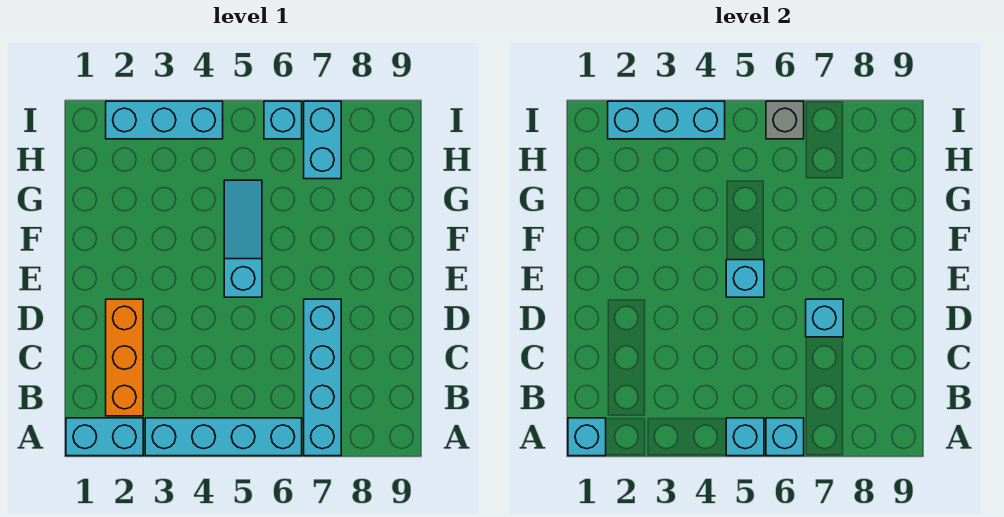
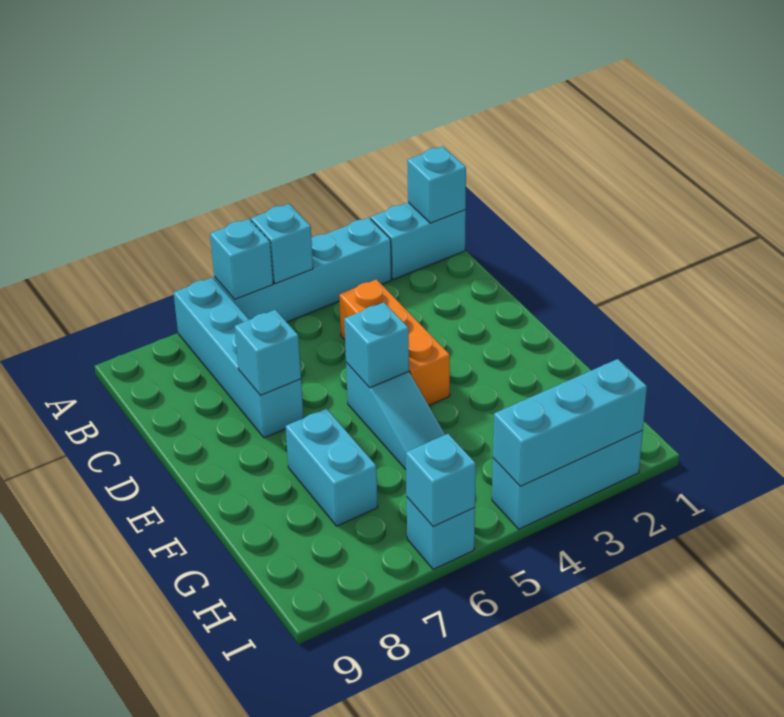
orange 1x3 brick [106,299,143,416] -> orange 1x3 brick moved to [339,279,450,405]
cyan 1x2 brick [304,101,341,179] -> cyan 1x2 brick moved to [286,409,378,526]
grey 1x1 brick [766,101,804,139] -> cyan 1x1 brick [406,434,476,526]

